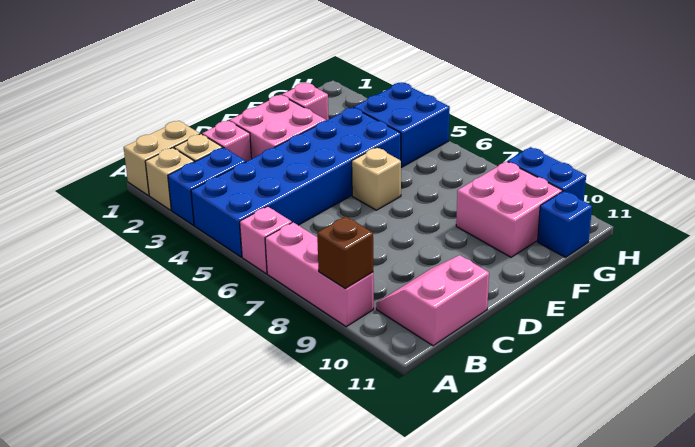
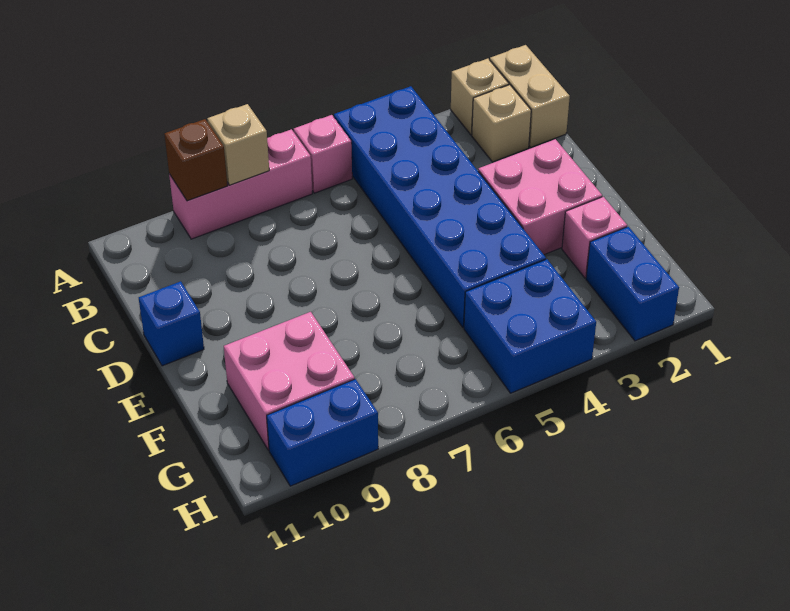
blue 1x2 brick [168,148,246,225] -> blue 1x2 brick moved to [586,227,679,341]
pink 2x2 slope [376,255,489,346] -> none
pink 1x1 brick [202,121,252,162] -> none
tan 1x1 brick [352,147,401,210] -> tan 1x1 brick moved to [207,104,269,185]
blue 1x1 brick [538,191,592,257] -> blue 1x1 brick moved to [139,281,204,366]

